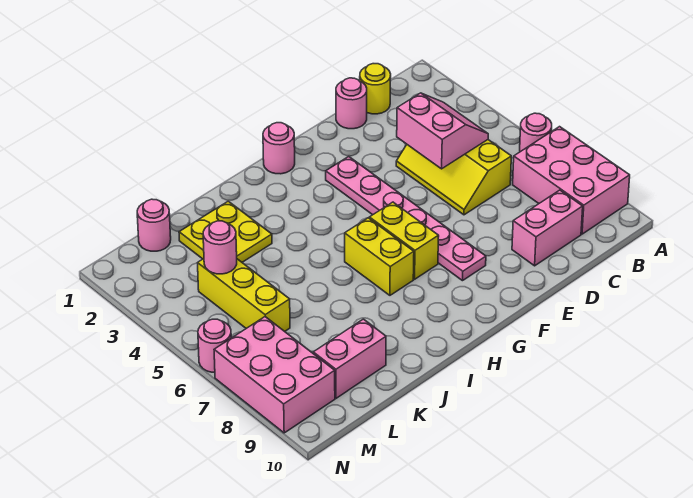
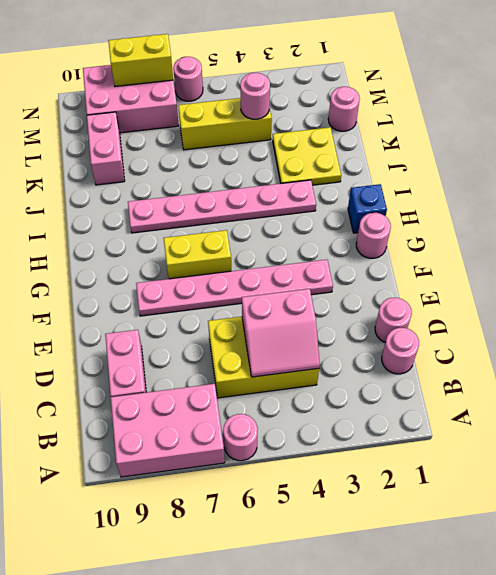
yellow 1x1 round brick [360,64,391,114] -> pink 1x1 round brick [382,328,419,374]
yellow 2x3 slope [396,140,511,215] -> yellow 2x3 brick [208,317,319,398]
none -> blue 1x1 brick [348,184,387,233]
yellow 1x2 brick [345,218,414,295] -> yellow 1x2 brick moved to [109,34,173,87]
none -> pink 1x6 plate [128,180,316,233]

